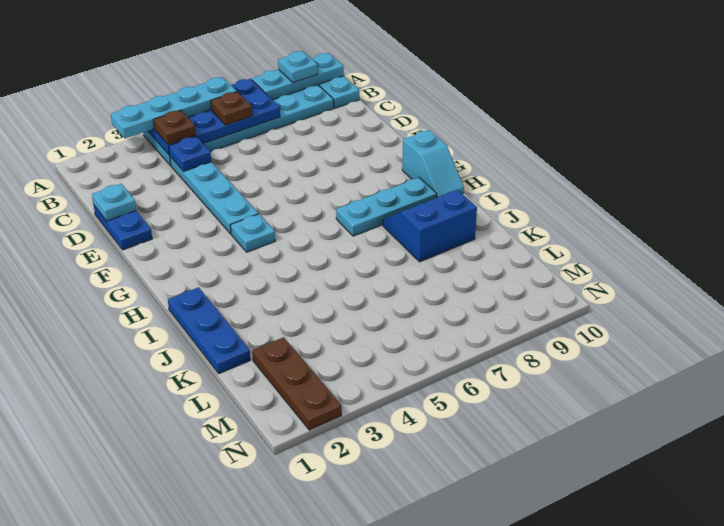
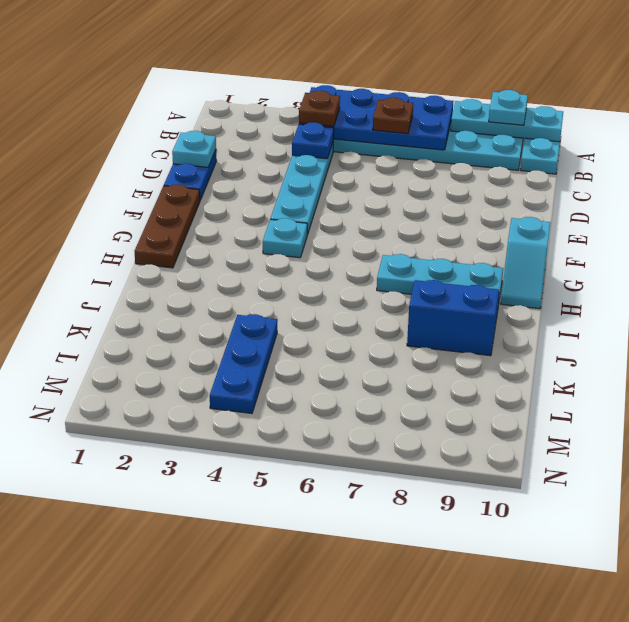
cyan 1x4 plate [111,77,237,138] -> none
blue 1x3 plate [168,287,250,373] -> blue 1x3 plate moved to [210,314,277,413]
brown 1x3 plate [252,337,342,430] -> brown 1x3 plate moved to [134,184,200,268]

